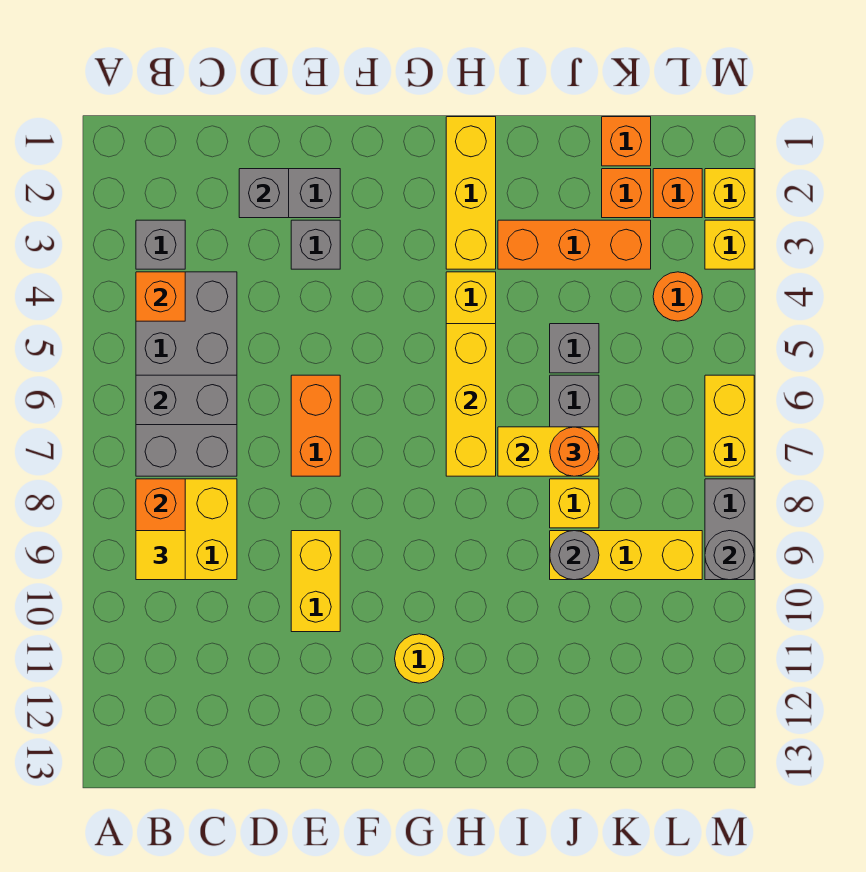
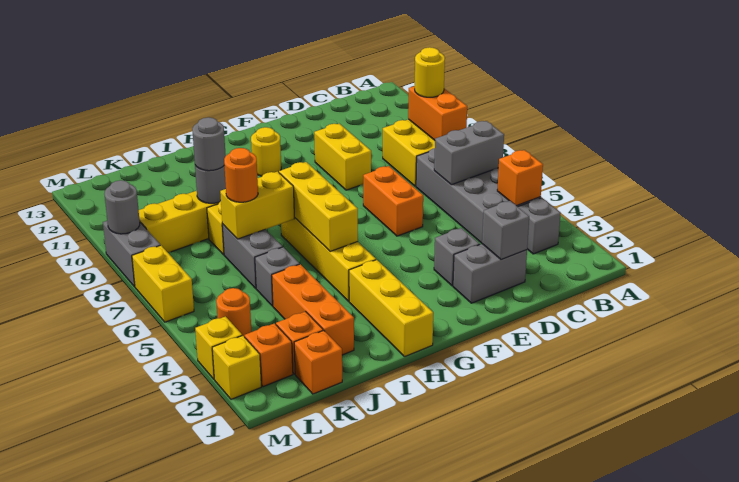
yellow 1x1 tile [136,531,185,580] -> yellow 1x1 round brick [415,47,445,97]
orange 1x3 brick [498,220,651,269] -> orange 1x3 brick turned to [272,264,354,355]
none -> grey 1x1 round brick [192,117,226,171]

